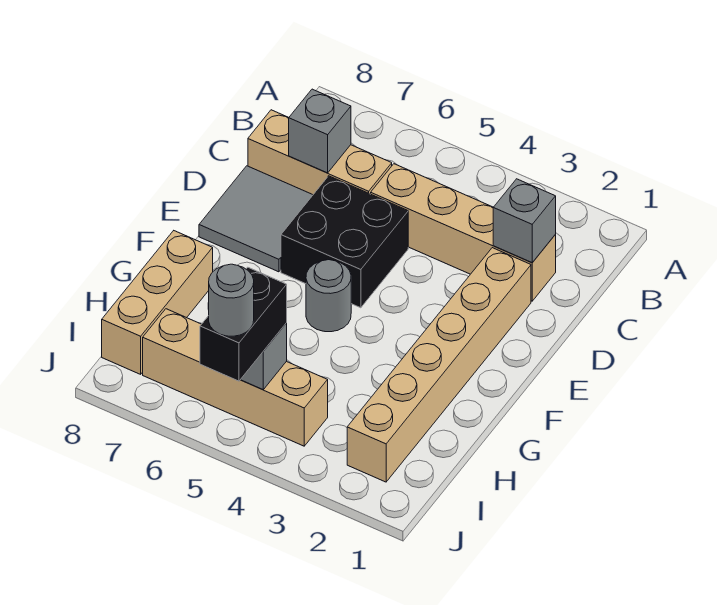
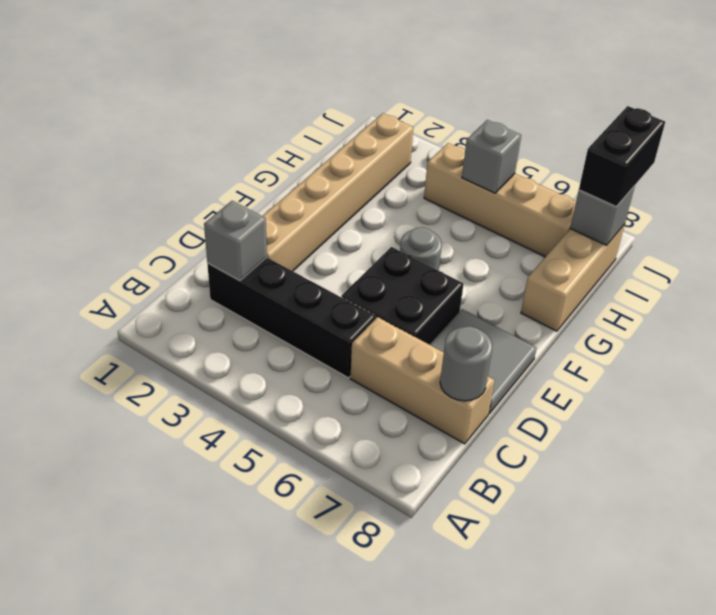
tan 1x4 brick [371,164,556,301] -> black 1x4 brick [207,257,376,378]
grey 1x1 brick [289,89,351,173] -> grey 1x1 brick moved to [570,186,635,246]
black 1x2 brick [200,267,287,381] -> black 1x2 brick moved to [579,106,665,207]
grey 1x1 round brick [209,264,254,336] -> grey 1x1 round brick moved to [440,326,493,401]

